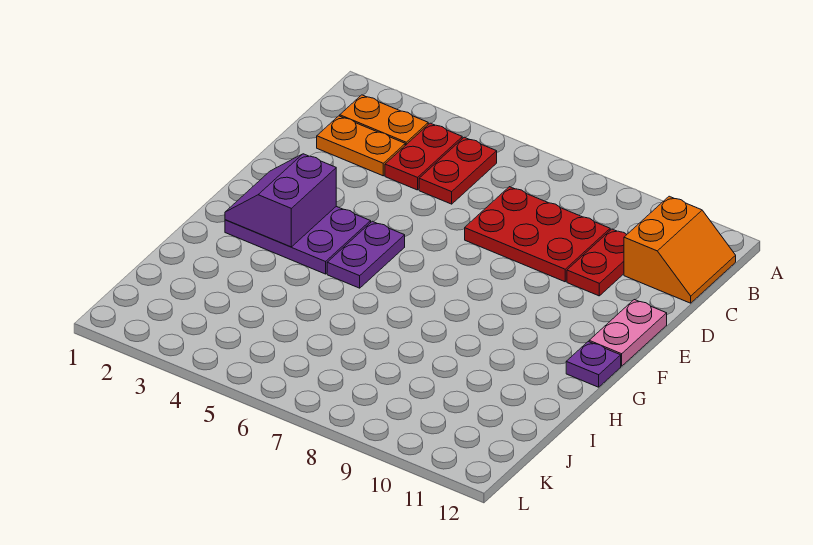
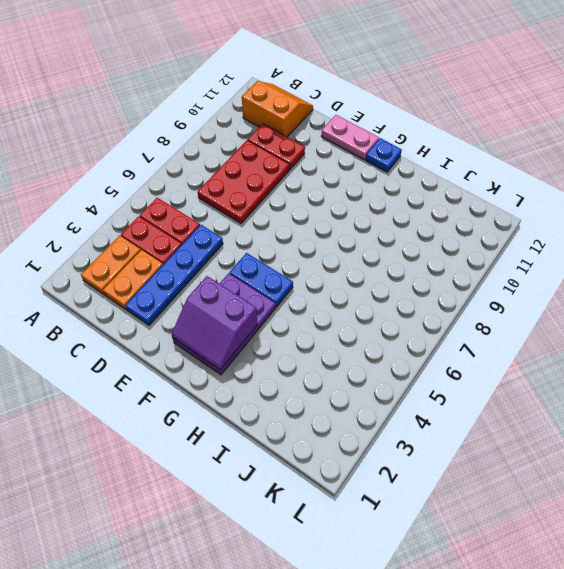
none -> blue 1x4 plate [126,225,223,325]
purple 1x2 plate [327,221,405,288] -> blue 1x2 plate [230,253,293,307]
purple 1x1 plate [566,342,621,387] -> blue 1x1 plate [366,138,402,172]

